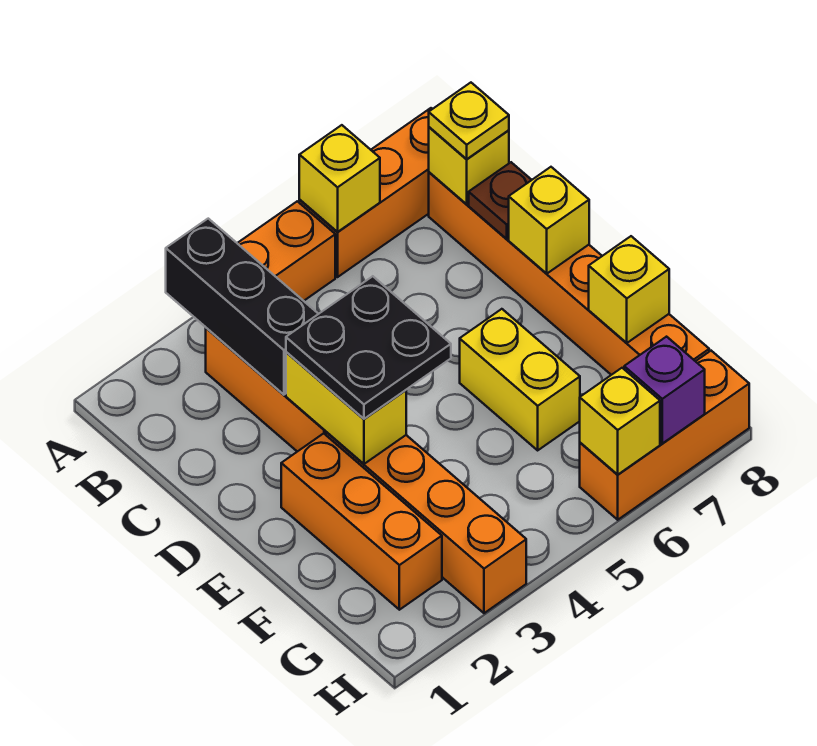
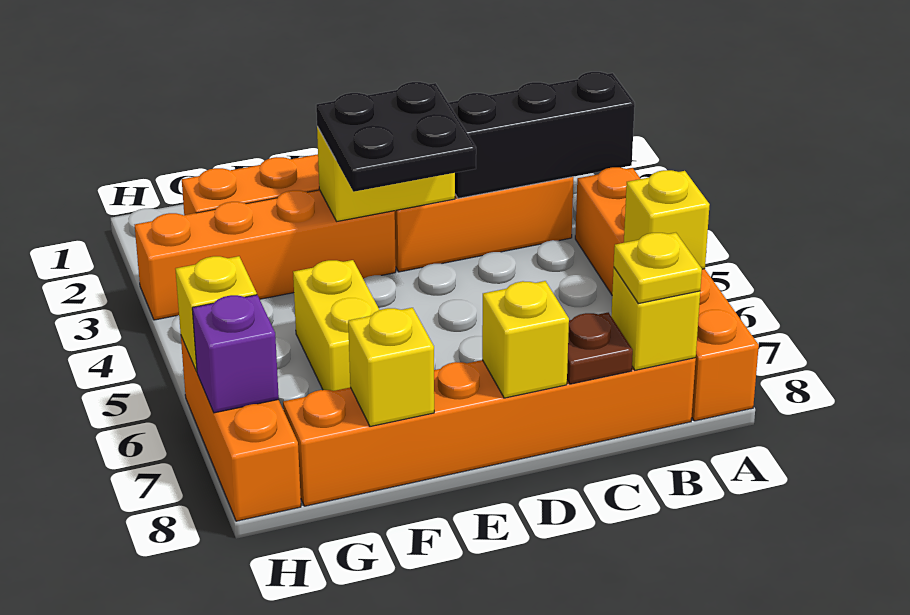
yellow 1x2 brick [460,309,580,450] -> yellow 1x2 brick turned to [293,260,379,391]

